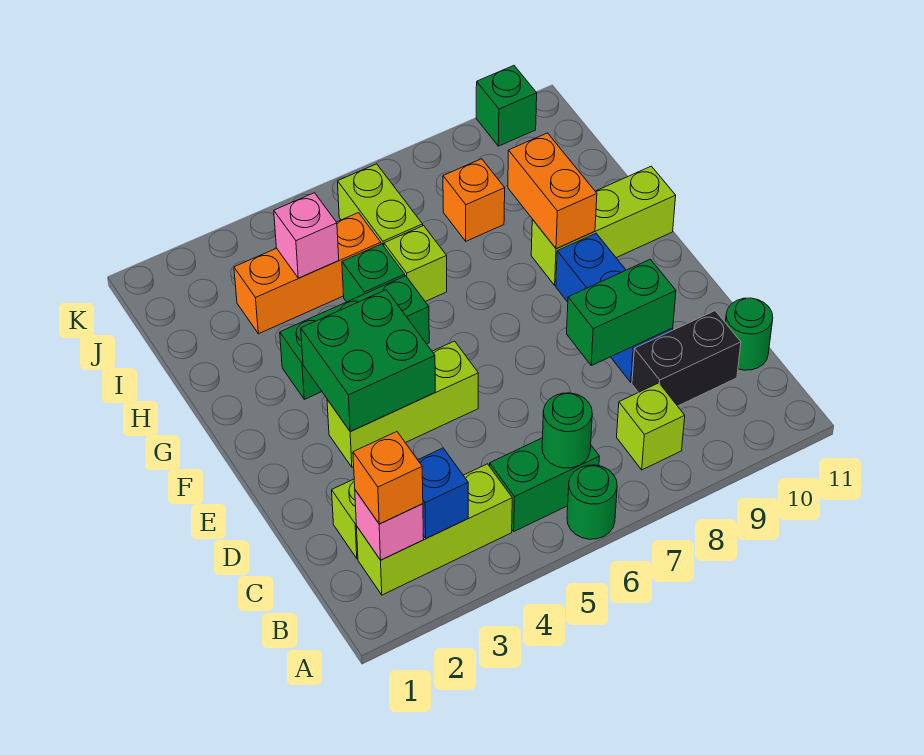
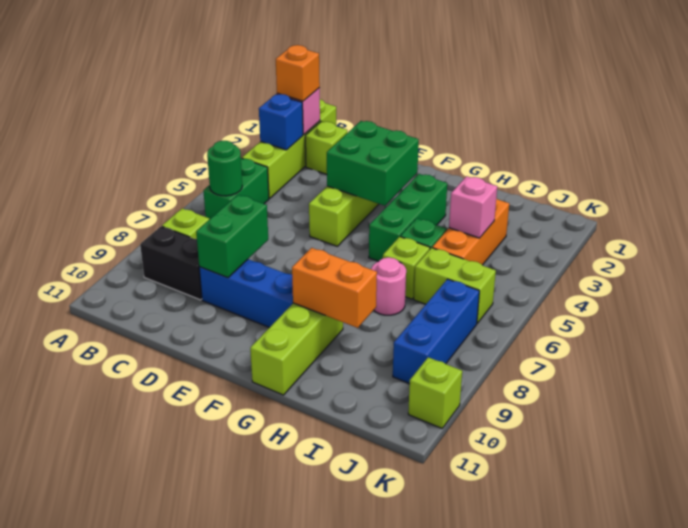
green 1x1 round brick [567,465,617,539] -> none
lime 1x3 brick [356,464,512,595] -> lime 1x4 brick [242,99,336,199]
black 1x2 brick [632,311,741,406] -> black 1x2 brick turned to [140,226,202,300]
green 1x1 round brick [725,298,773,370] -> none
none -> pink 1x1 round brick [371,257,406,315]
orange 1x1 brick [443,159,505,241] -> none
none -> blue 1x3 brick [393,279,479,384]
green 1x1 brick [476,66,537,146] -> lime 1x1 brick [408,357,462,428]

